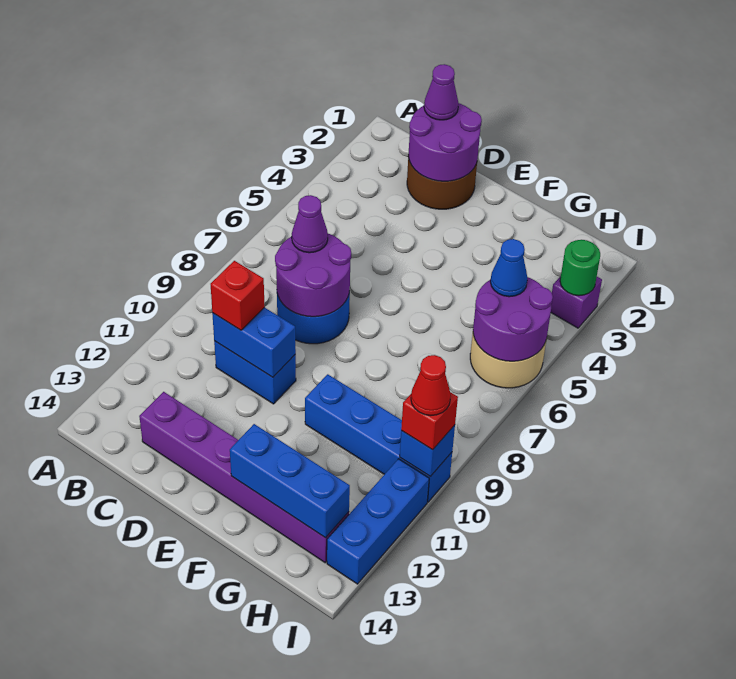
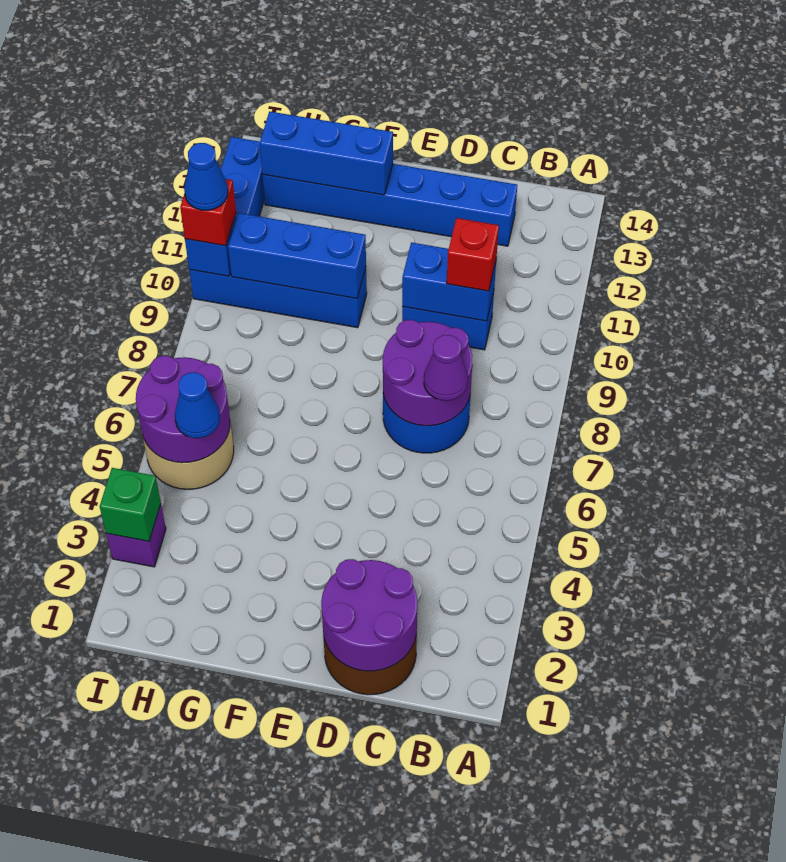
purple 1x1 cone [424,64,459,120] -> none
purple 1x6 brick [139,392,349,563] -> blue 1x6 brick [262,164,517,246]
none -> blue 1x3 brick [228,213,366,299]
green 1x1 round brick [560,240,600,296] -> green 1x1 brick [100,468,161,541]
red 1x1 cone [411,355,451,416] -> blue 1x1 cone [184,143,228,210]

